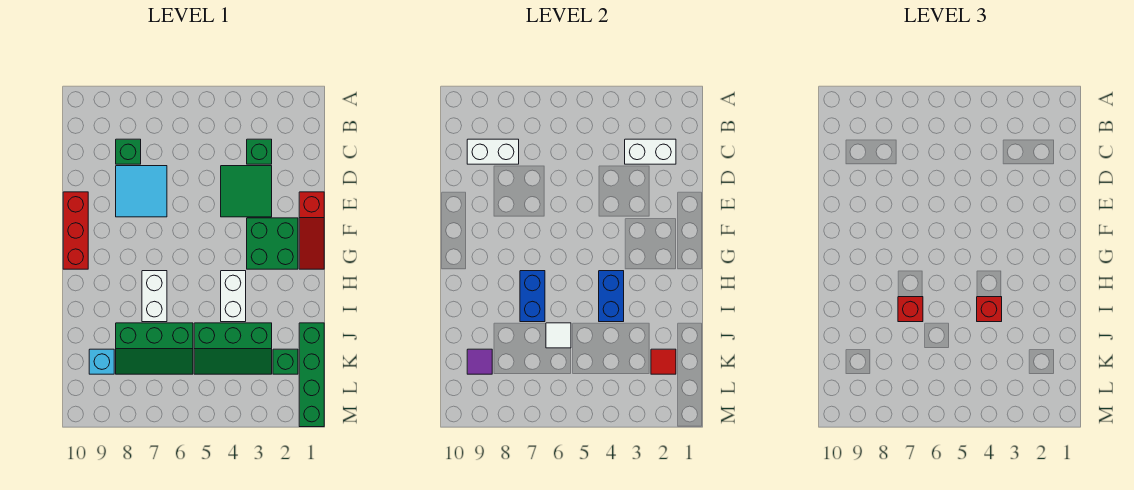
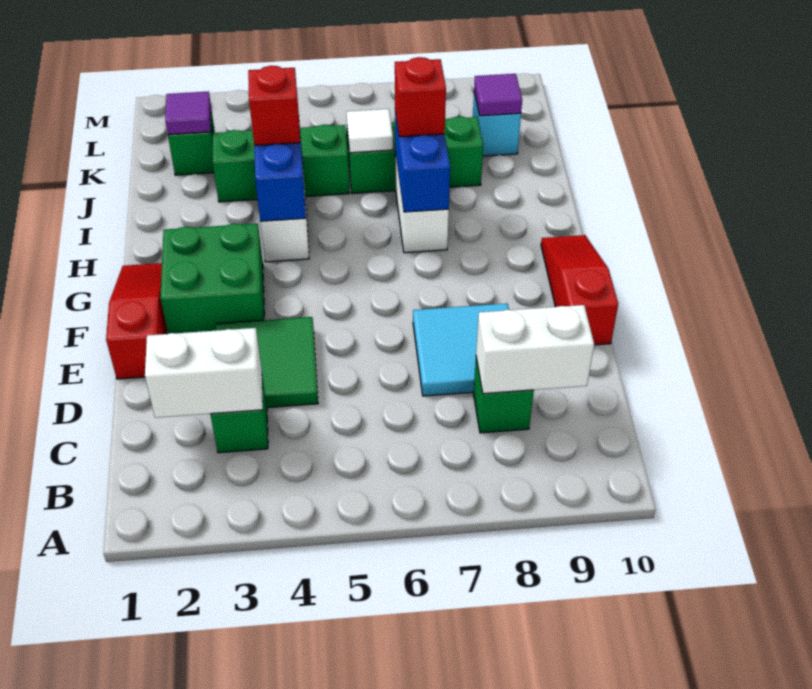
red 1x3 brick [63,192,88,269] -> red 1x3 slope [541,235,618,345]
green 1x4 brick [299,323,324,427] -> none
red 1x1 tile [651,349,676,374] -> purple 1x1 tile [165,91,211,134]

